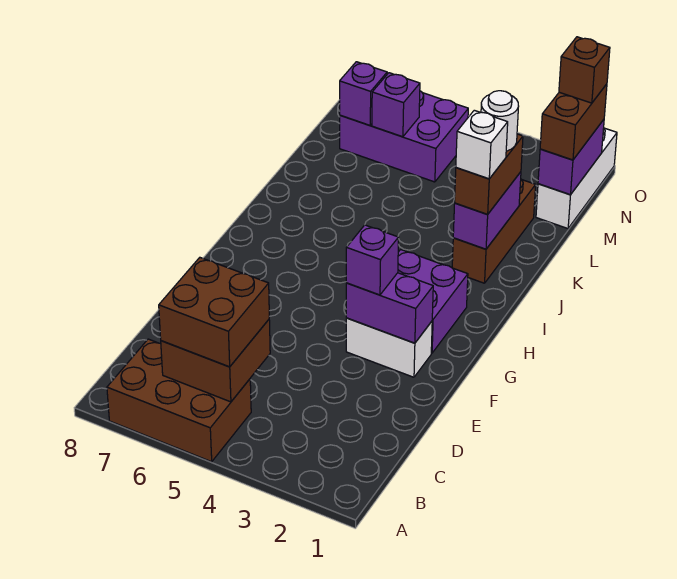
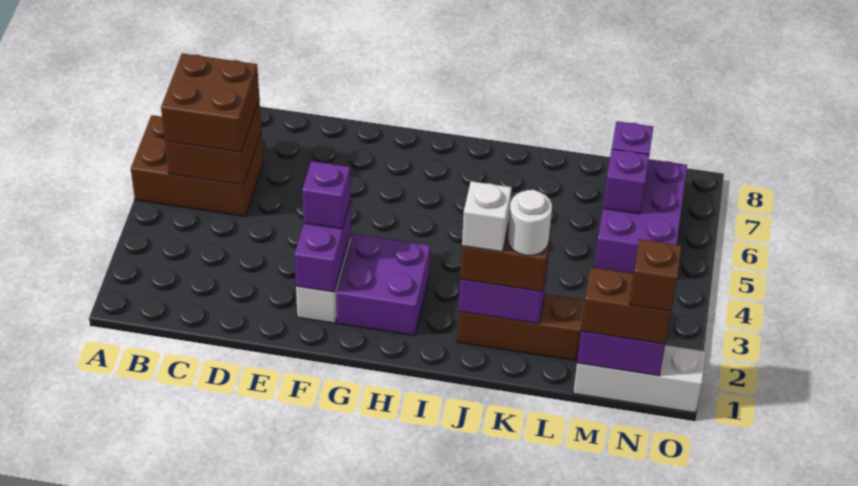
brown 2x3 brick [107,339,251,462] -> brown 2x3 brick turned to [131,115,263,216]

